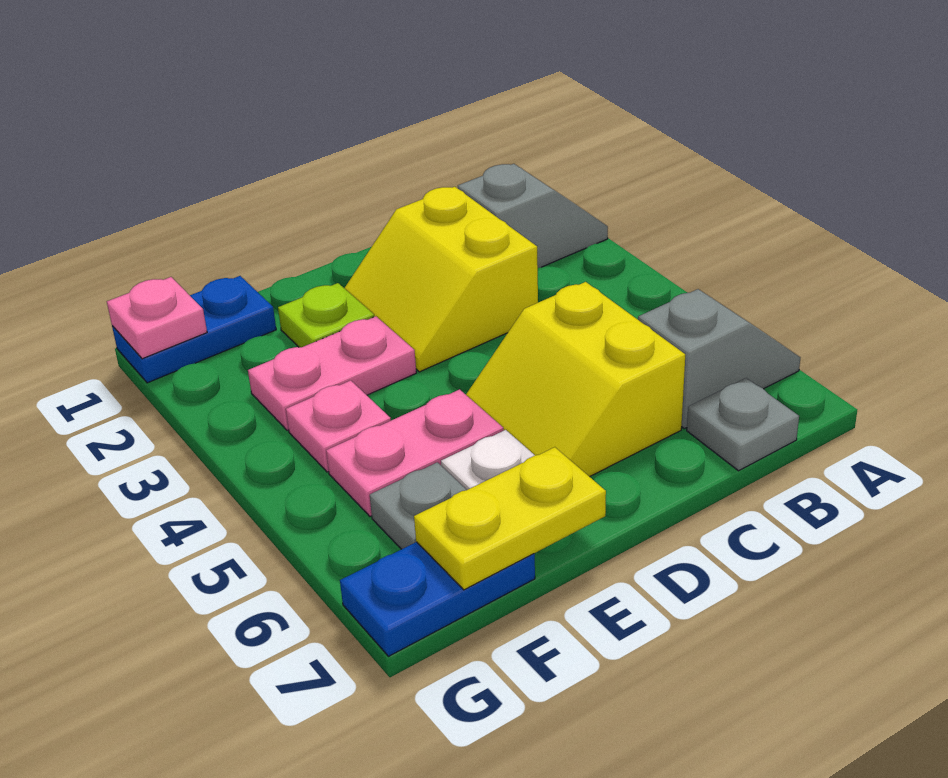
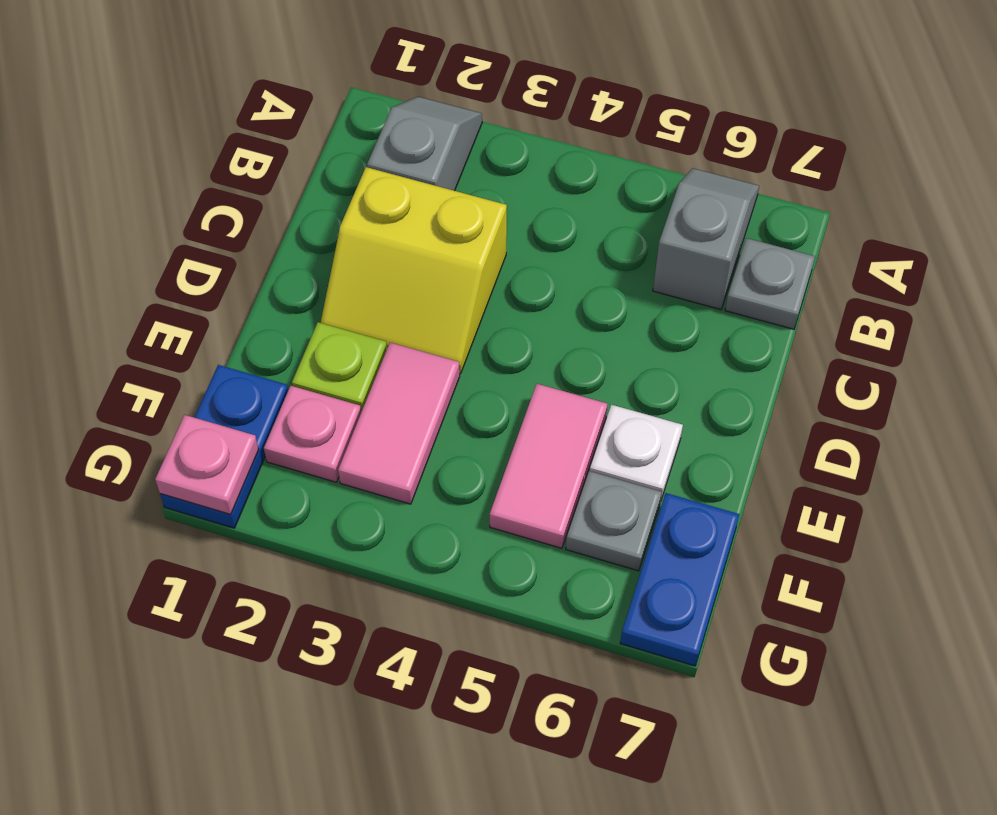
yellow 2x2 slope [466,282,685,477] -> none
pink 1x2 plate [248,316,416,431] -> pink 1x2 tile [338,343,460,504]
pink 1x2 plate [326,389,504,516] -> pink 1x2 tile [490,384,607,548]
yellow 1x2 plate [414,447,606,590] -> none
pink 1x1 plate [286,380,391,472] -> pink 1x1 plate moved to [264,386,361,482]

